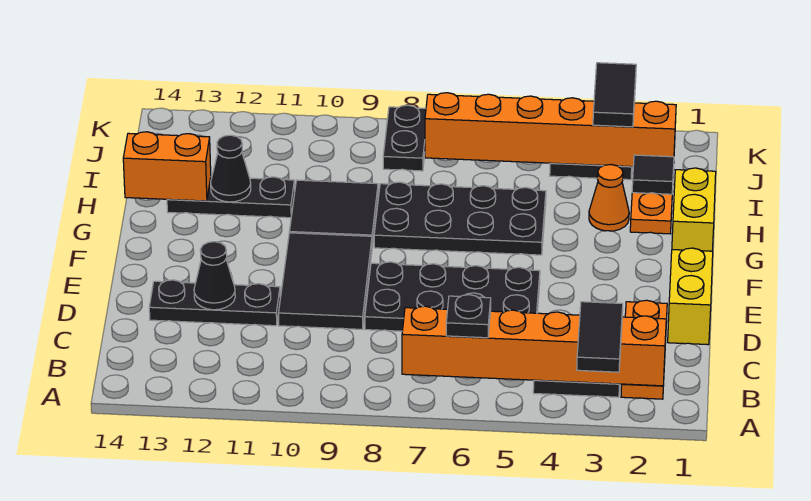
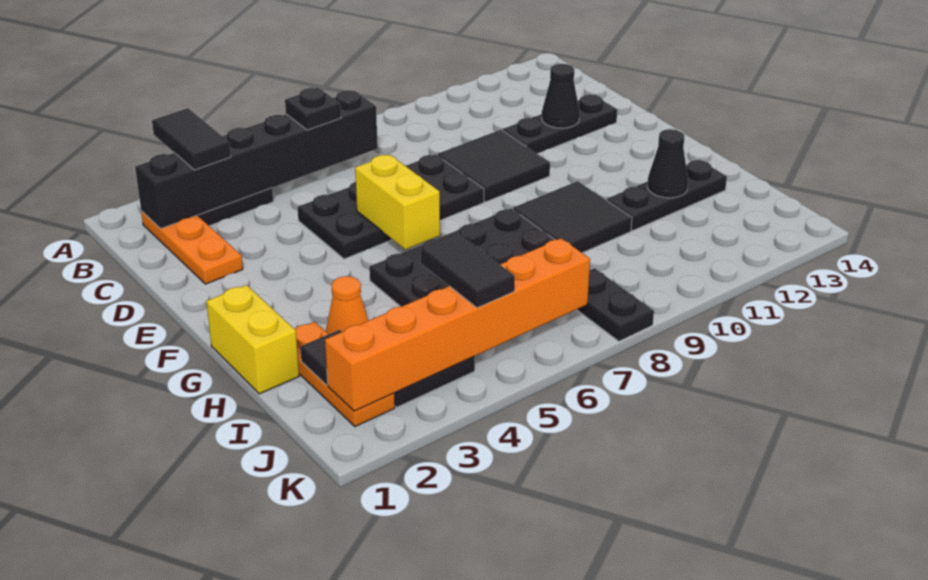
orange 1x6 brick [402,306,666,386] -> black 1x6 brick [135,90,378,229]
yellow 1x2 brick [668,248,713,345] -> yellow 1x2 brick moved to [355,155,440,250]
black 2x3 tile [279,233,372,329] -> black 2x2 tile [437,130,550,202]
orange 1x2 brick [123,132,211,201] -> none
black 1x2 tile [593,63,636,127] -> black 1x2 tile moved to [421,233,515,308]

